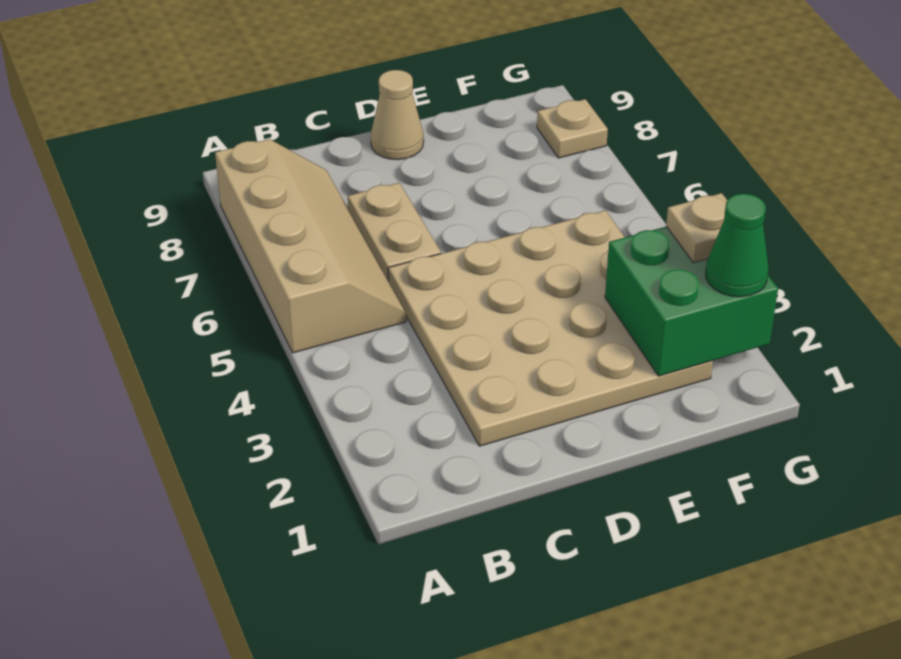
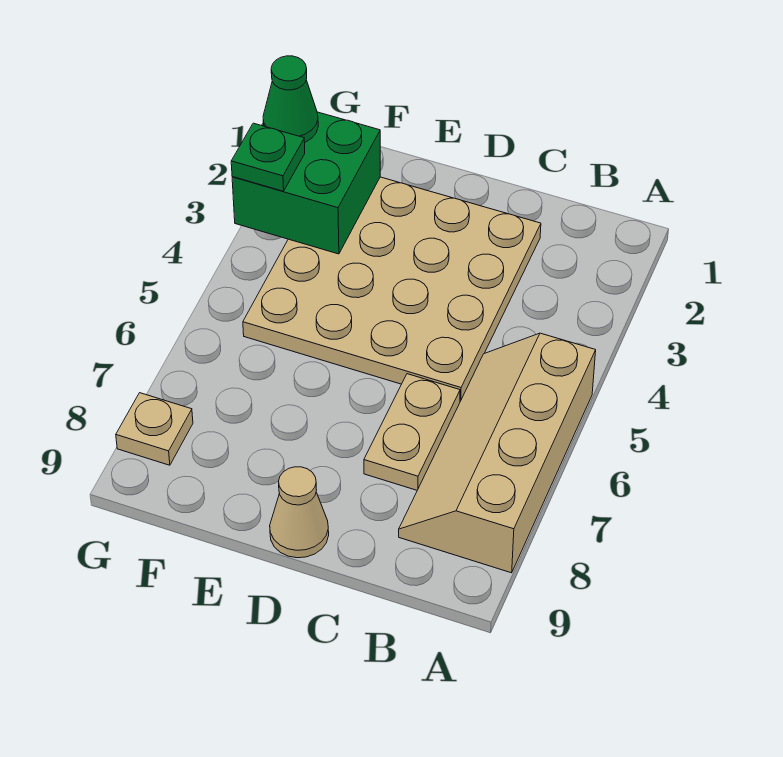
tan 1x1 plate [666,193,727,263] -> green 1x1 plate [231,123,305,191]

